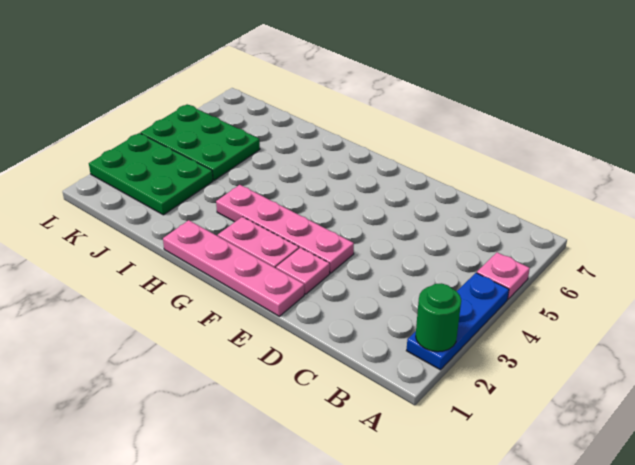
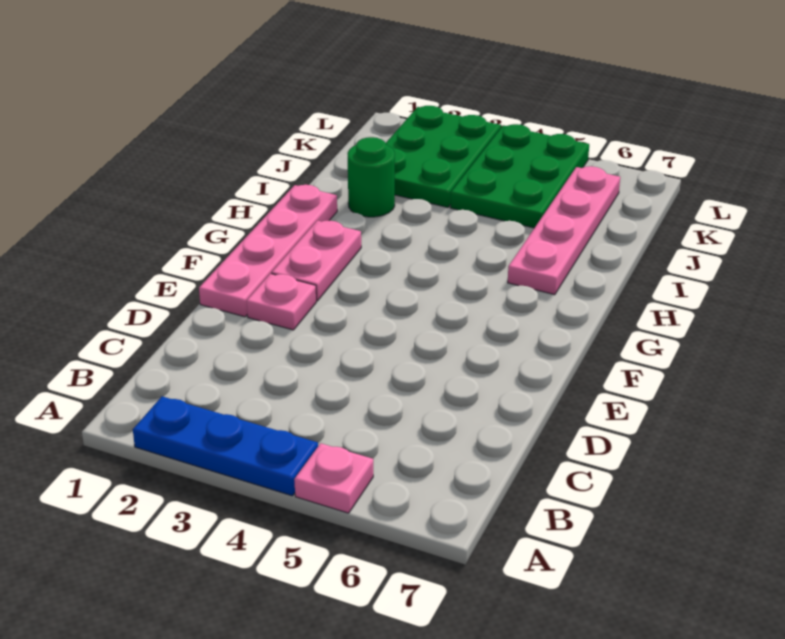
green 1x1 round brick [416,283,461,352] -> green 1x1 round brick moved to [348,137,395,217]
pink 1x4 plate [216,185,354,273] -> pink 1x4 plate moved to [508,166,620,295]

